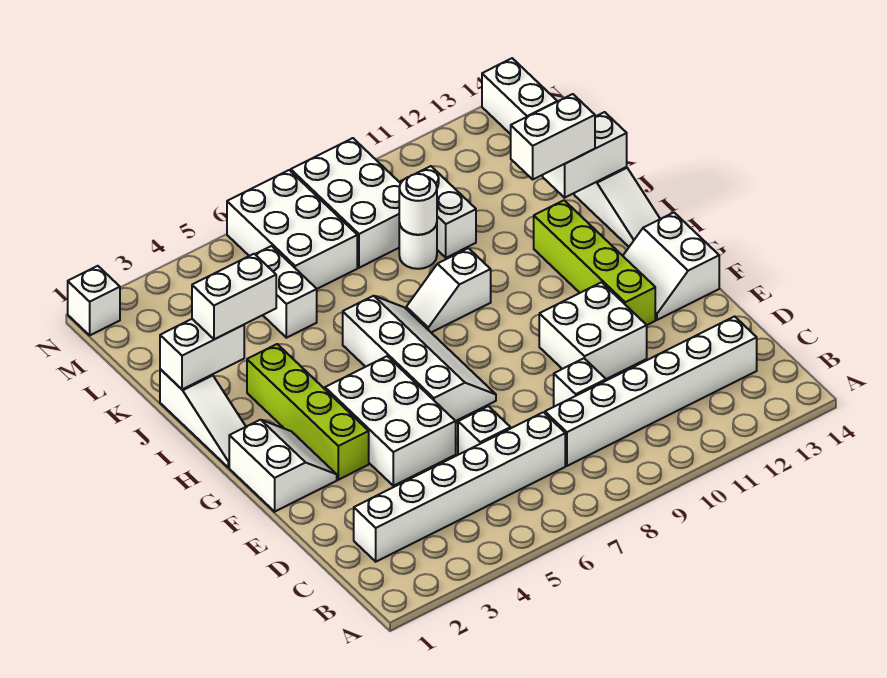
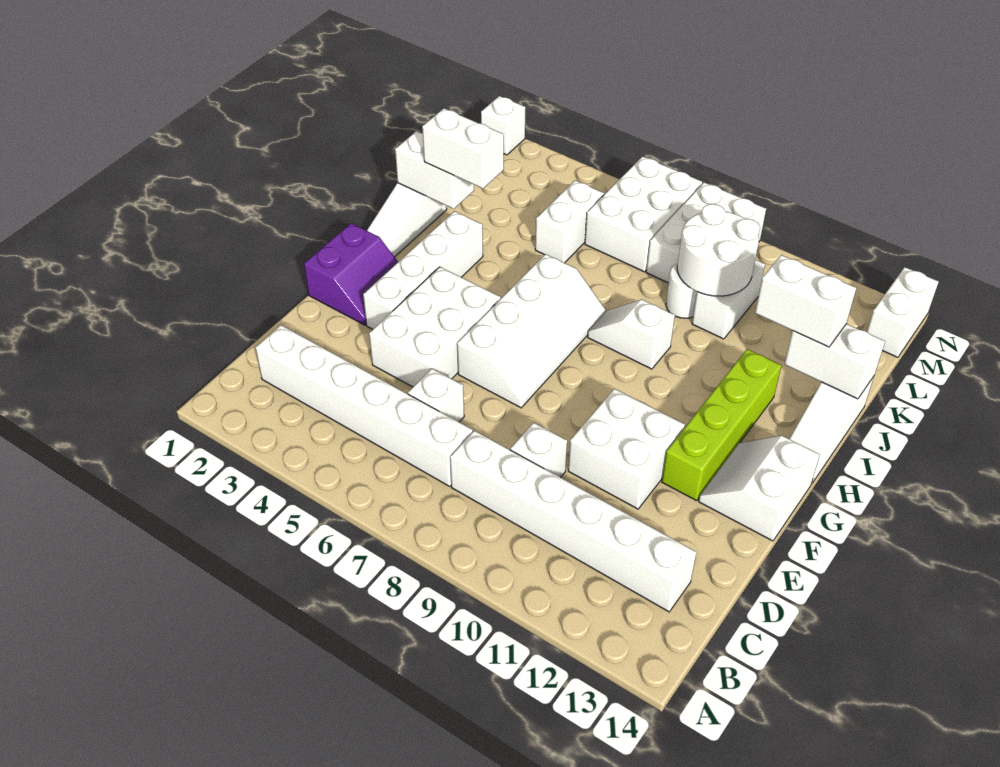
white 2x2 slope [229,420,337,512] -> purple 2x2 slope [304,223,398,325]
lime 1x4 brick [247,344,369,480] -> white 1x4 brick [363,211,483,329]
white 1x1 round brick [399,174,437,235] -> white 2x2 round brick [677,204,760,296]

